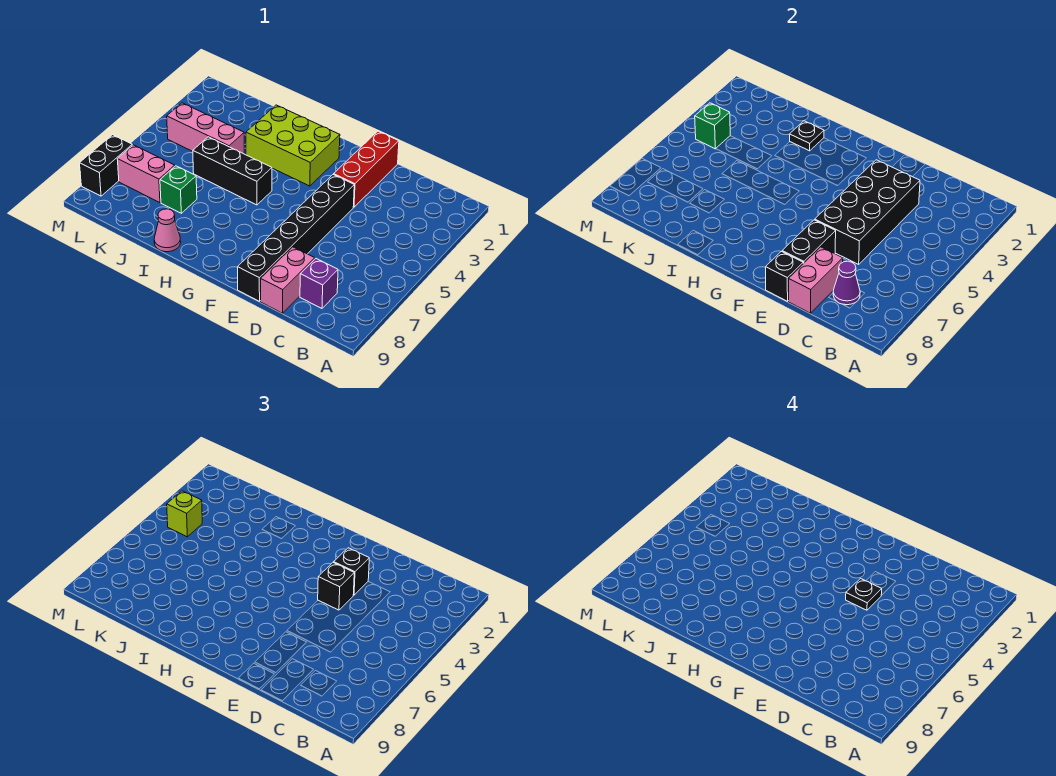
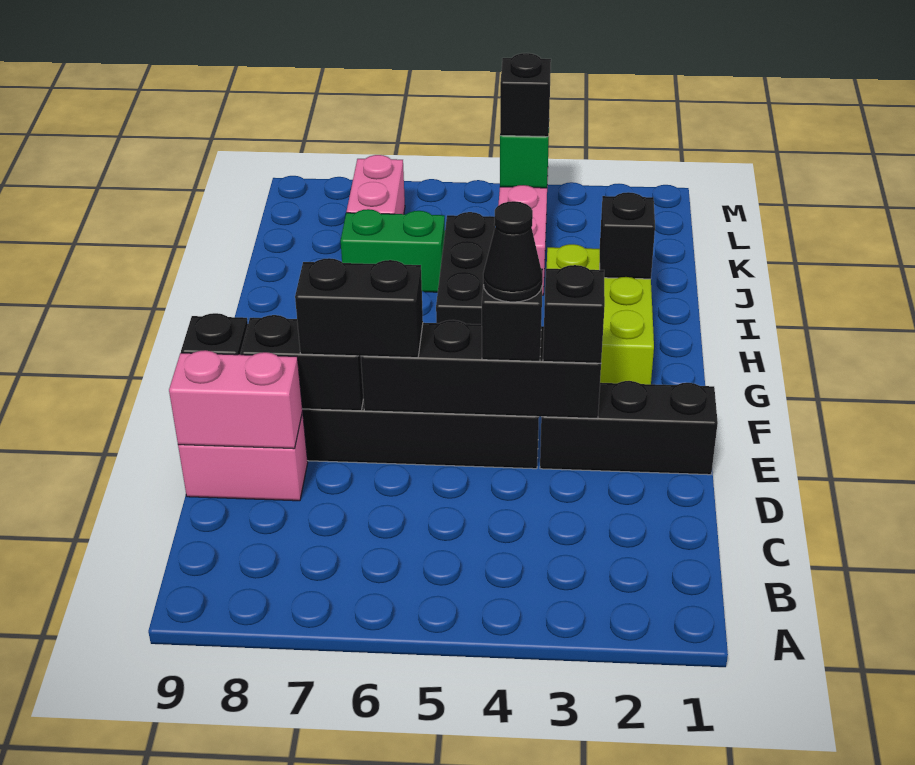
purple 1x1 brick [300,259,338,308] -> none
purple 1x1 cone [833,261,860,305] -> none
black 2x4 brick [815,160,920,264] -> black 1x4 brick [361,320,601,418]
red 1x3 brick [334,131,399,207] -> black 1x3 brick [540,381,718,475]
black 1x1 plate [846,579,882,610] -> black 1x1 cone [483,201,543,302]
black 1x1 plate [789,121,824,151] -> black 1x1 brick [600,192,655,279]
pink 1x1 cone [154,209,181,252] -> none
green 1x1 brick [160,166,197,213] -> green 1x2 brick [341,209,445,292]
lime 1x1 brick [167,491,202,537] -> black 1x1 brick [500,53,551,137]
black 1x2 brick [80,135,132,196] -> black 1x2 brick moved to [295,258,423,358]

